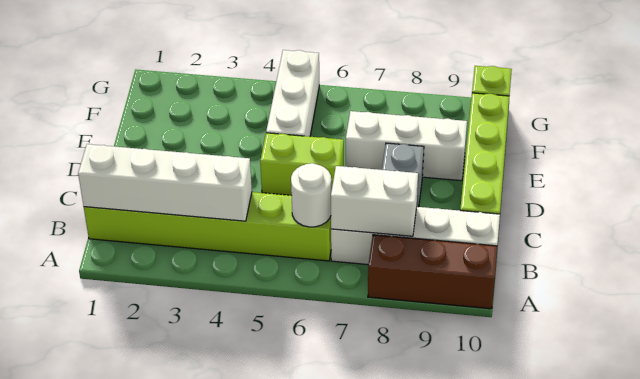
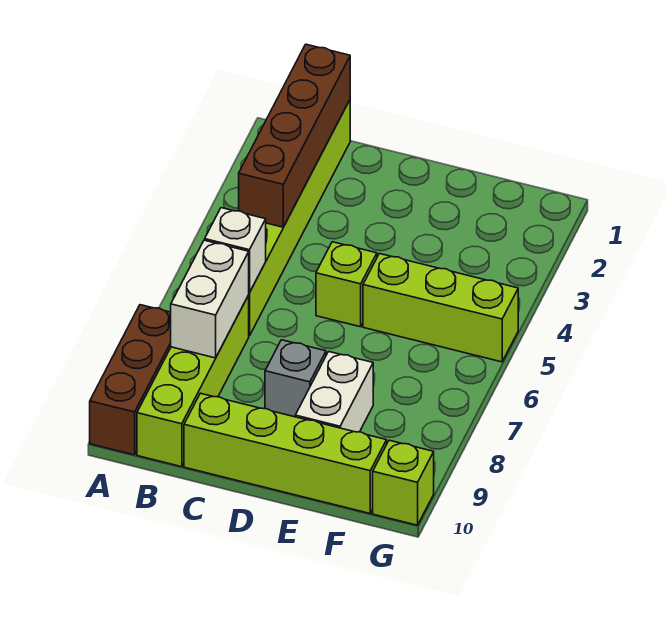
white 1x4 brick [78,144,252,221] -> brown 1x4 brick [239,44,350,227]
white 1x1 round brick [291,163,331,227] -> white 1x1 brick [205,208,266,293]
white 1x4 brick [331,207,500,265] -> lime 1x4 brick [137,296,249,467]
lime 1x2 brick [260,133,344,195] -> lime 1x1 brick [316,242,377,327]
white 1x3 brick [266,50,319,137] -> lime 1x3 brick [363,254,518,362]
white 1x3 brick [346,111,467,181] -> white 1x2 brick [295,352,373,432]

